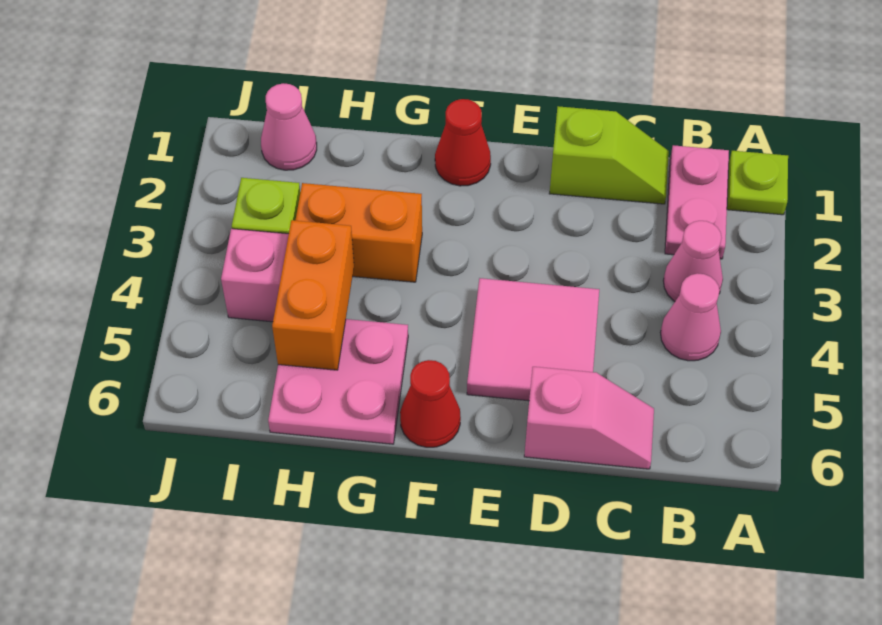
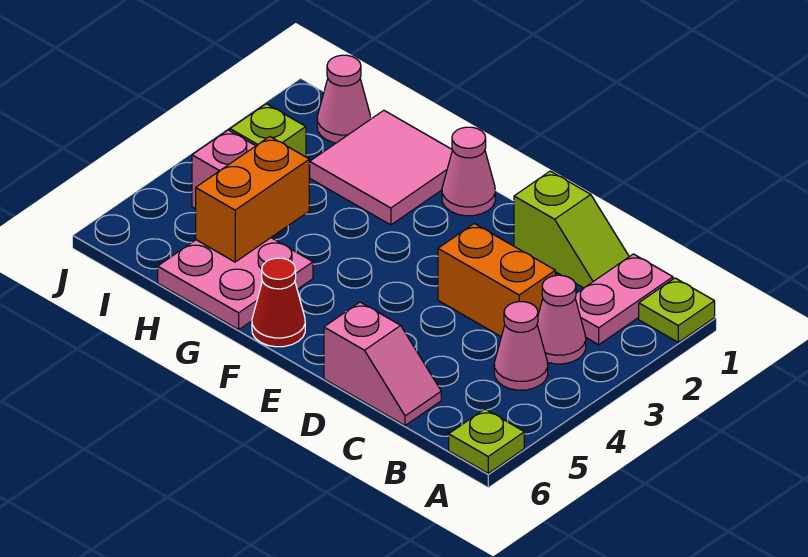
none -> lime 1x1 plate [449,409,524,473]
pink 2x2 tile [467,278,599,401] -> pink 2x2 tile moved to [309,111,452,225]
red 1x1 cone [435,99,491,186] -> pink 1x1 cone [442,127,495,216]
orange 1x2 brick [295,183,422,282] -> orange 1x2 brick moved to [438,224,555,337]

